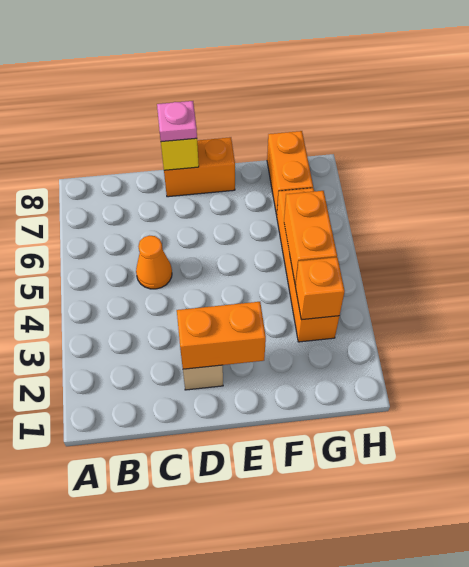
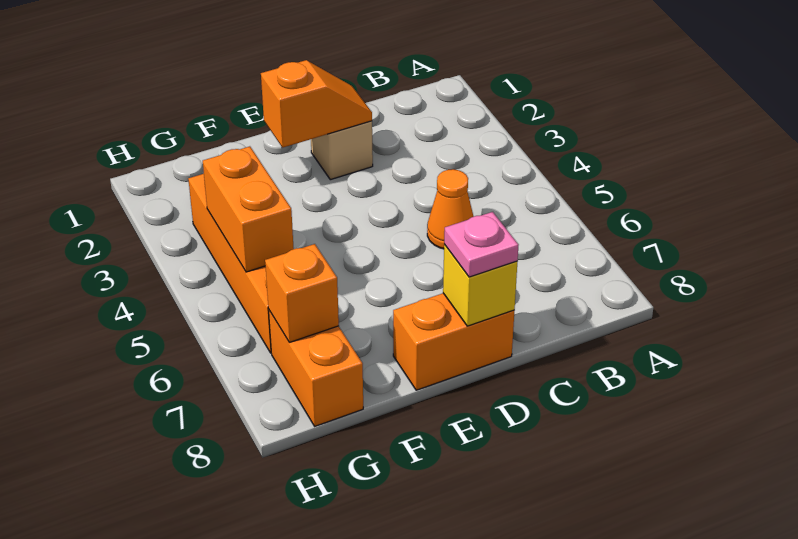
orange 1x2 brick [177,302,266,369] -> orange 1x2 slope [261,60,372,148]
orange 1x1 brick [295,257,345,320] -> orange 1x1 brick moved to [265,244,339,342]

